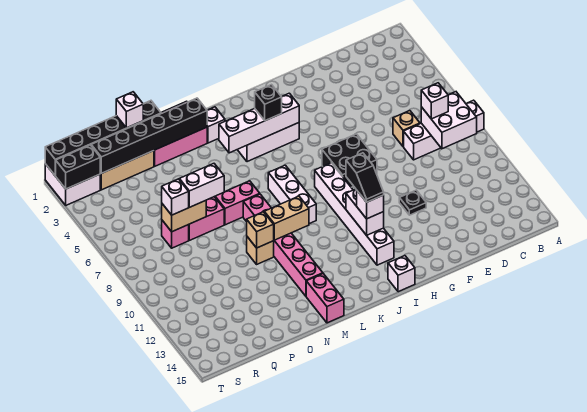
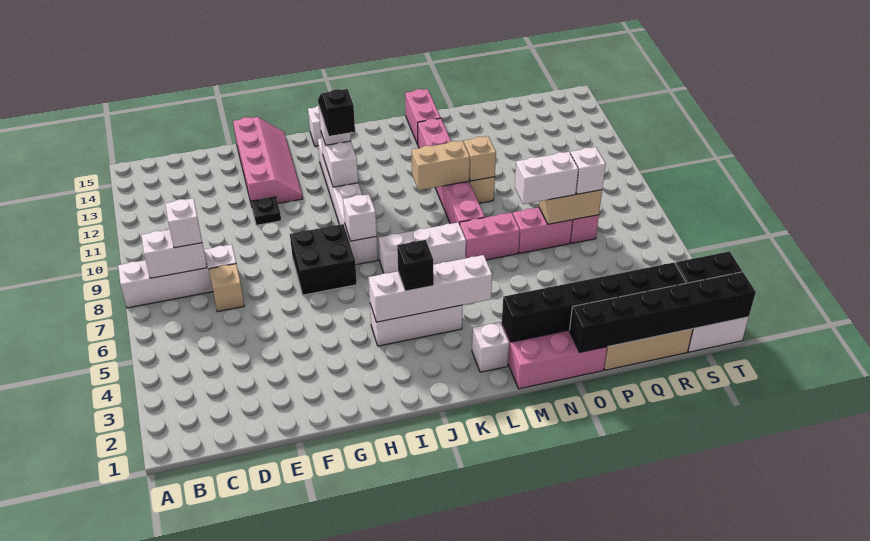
white 2x2 brick [421,92,477,149] -> white 1x2 brick [141,230,207,278]
none -> pink 2x4 slope [233,117,303,206]
white 1x3 brick [268,165,316,224] -> white 1x3 brick turned to [378,223,466,273]
white 1x1 brick [116,92,143,128] -> white 1x1 brick moved to [343,194,377,241]

